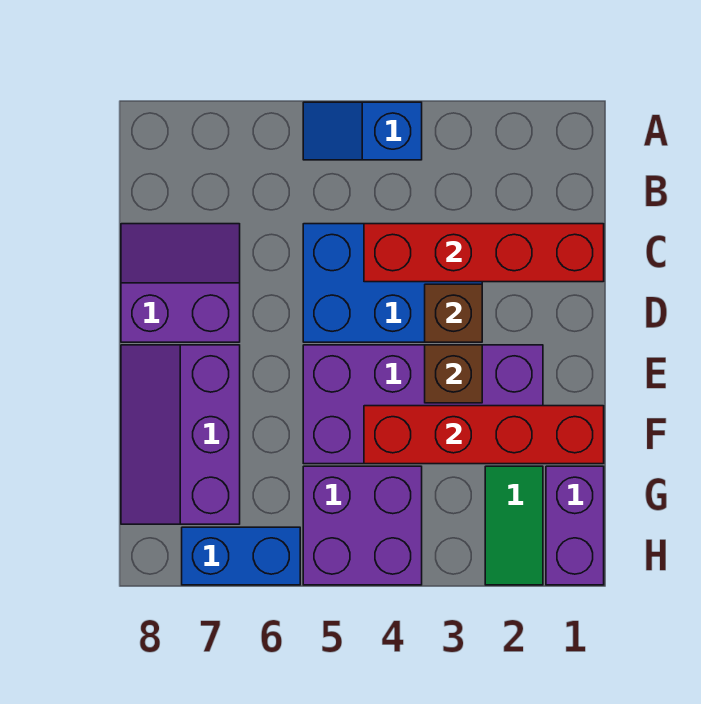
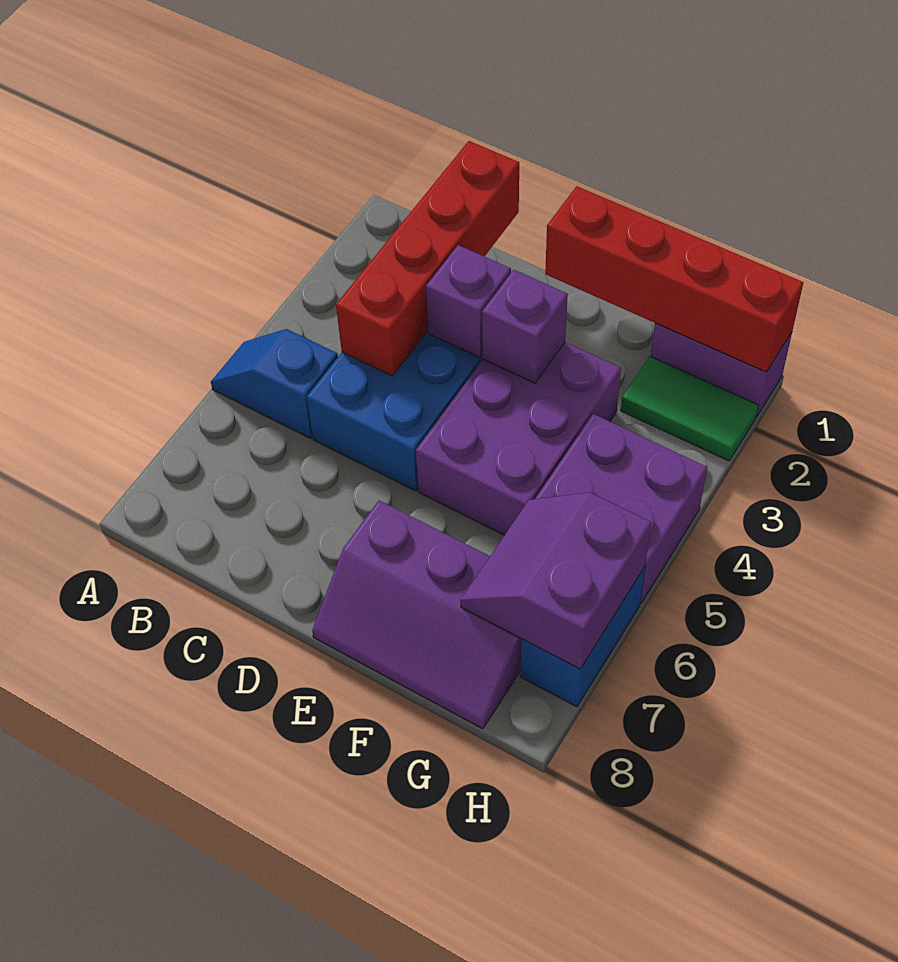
blue 1x2 slope [303,102,422,160] -> blue 1x2 slope turned to [211,329,338,439]
purple 2x2 slope [121,224,240,342] -> purple 2x2 slope moved to [461,492,651,669]
brown 1x1 brick [425,284,482,342] -> purple 1x1 brick [426,245,511,358]
purple 2x4 brick [303,345,543,464] -> purple 2x3 brick [416,342,621,535]
brown 1x1 brick [425,345,482,403] -> purple 1x1 brick [482,270,568,383]
red 1x4 brick [364,406,604,464] -> red 1x4 brick turned to [545,186,803,372]

